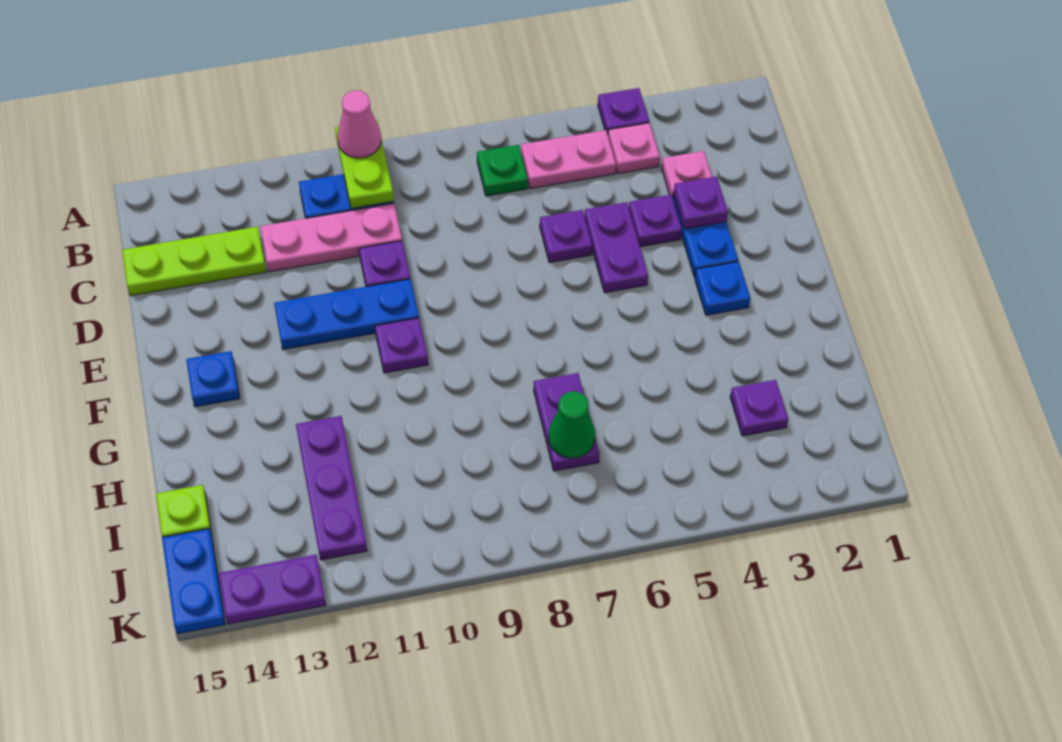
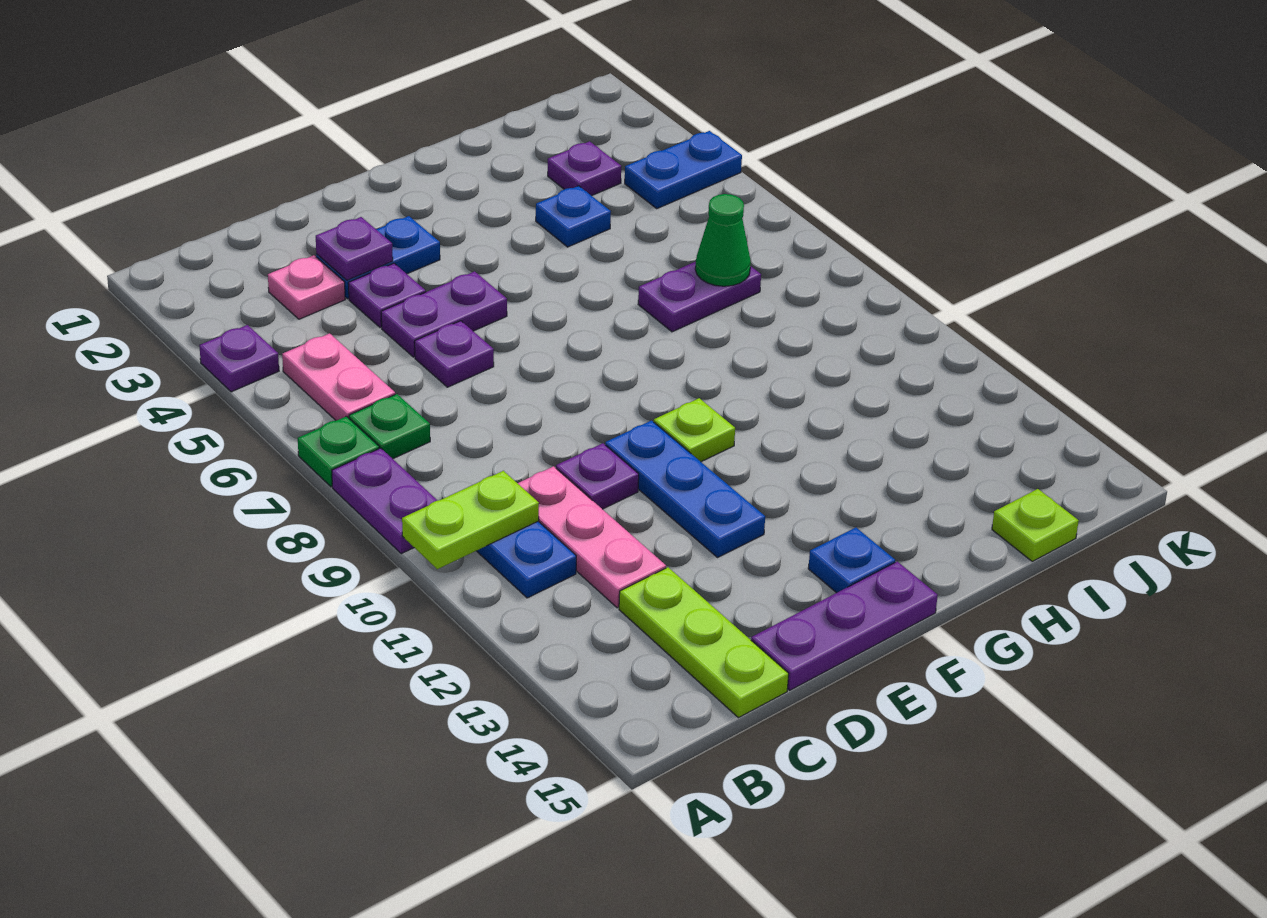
none -> green 1x1 plate [298,416,379,487]
pink 1x1 cone [338,90,381,158] -> none
pink 1x1 plate [608,123,660,174] -> none
blue 1x1 plate [695,262,750,315] -> blue 1x1 plate moved to [536,186,611,247]
purple 1x1 plate [375,318,428,373] -> lime 1x1 plate [654,398,735,462]
purple 1x3 plate [296,416,367,560] -> purple 1x3 plate moved to [751,561,938,690]
blue 1x2 plate [162,529,225,634] -> blue 1x2 plate moved to [625,131,742,208]
purple 1x2 plate [219,555,326,624] -> purple 1x2 plate moved to [332,448,438,554]

